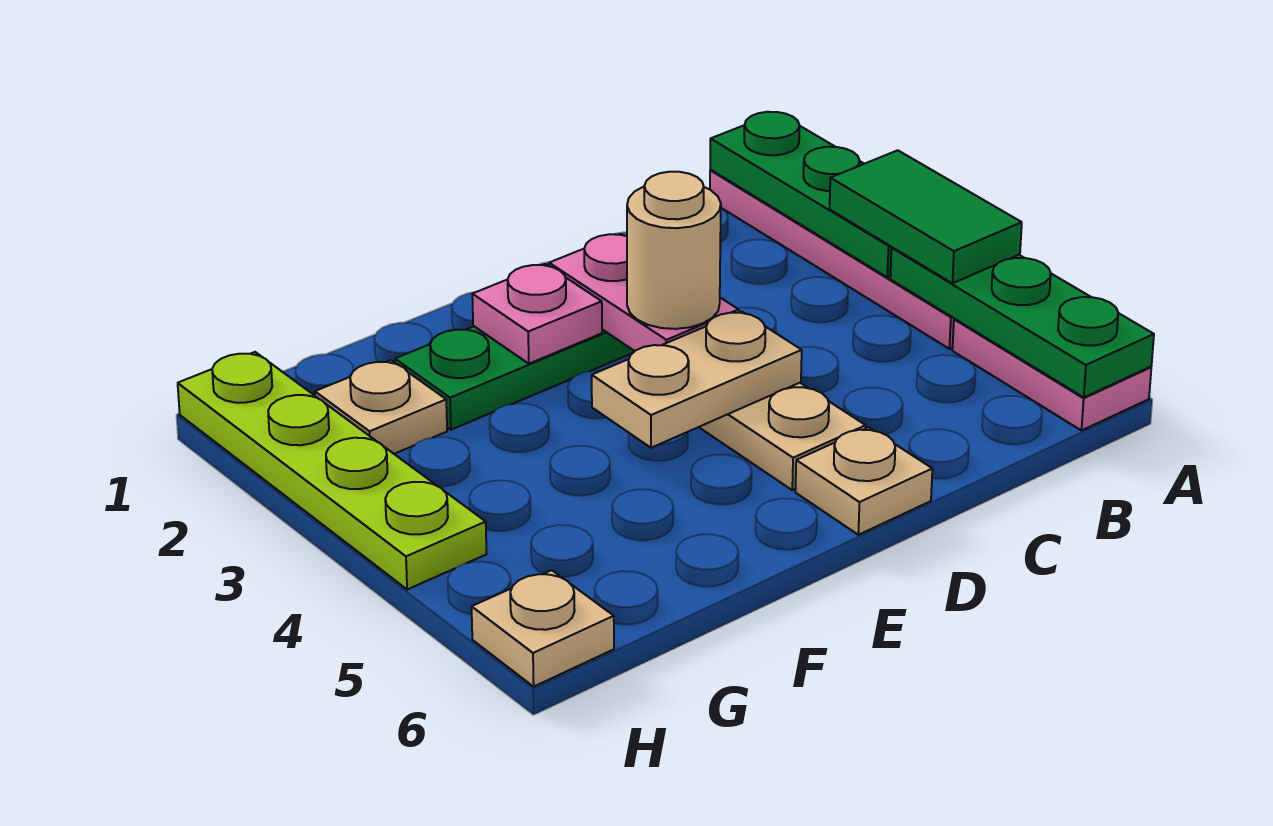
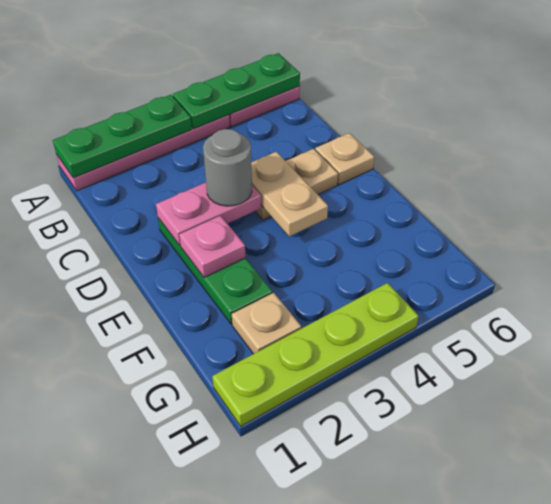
green 1x2 tile [830,150,1022,283] -> none
tan 1x1 round brick [627,172,721,329] -> grey 1x1 round brick [203,129,252,206]
tan 1x1 plate [472,570,614,687] -> none

